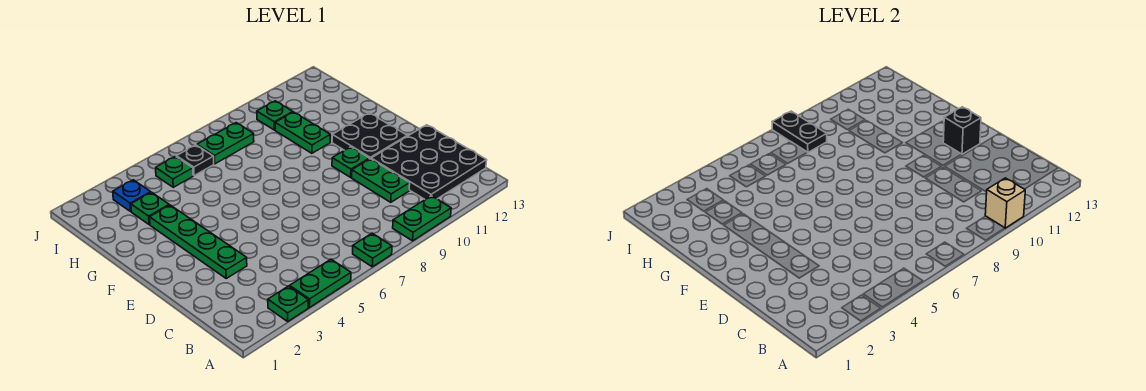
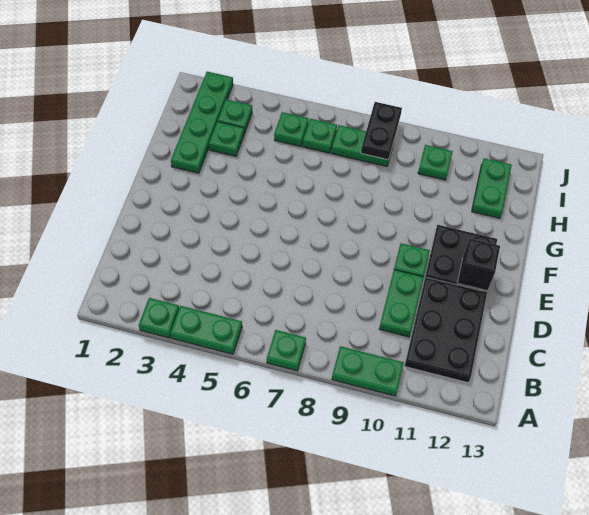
tan 1x1 brick [985,178,1025,228] -> none
black 3x3 plate [371,125,487,199] -> black 2x3 plate [405,277,487,383]
green 1x4 plate [150,205,247,278] -> green 1x4 plate moved to [171,72,233,173]
green 1x2 plate [275,112,330,153] -> green 1x2 plate moved to [472,158,512,218]
blue 1x1 plate [113,180,151,211] -> green 1x1 plate [218,99,252,133]
black 1x1 plate [176,145,214,175] -> green 1x1 plate [303,119,337,153]

